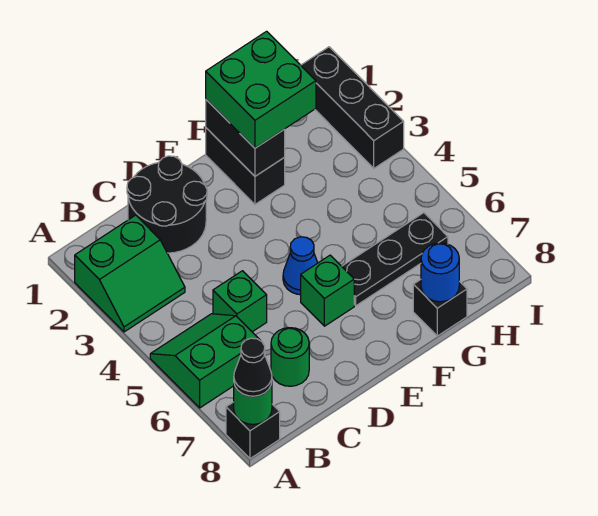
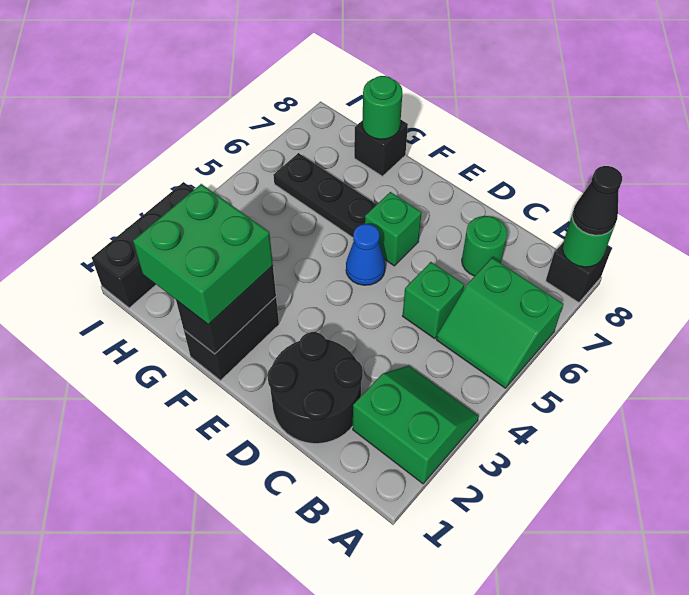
blue 1x1 round brick [421,243,459,302] -> green 1x1 round brick [362,76,402,139]

